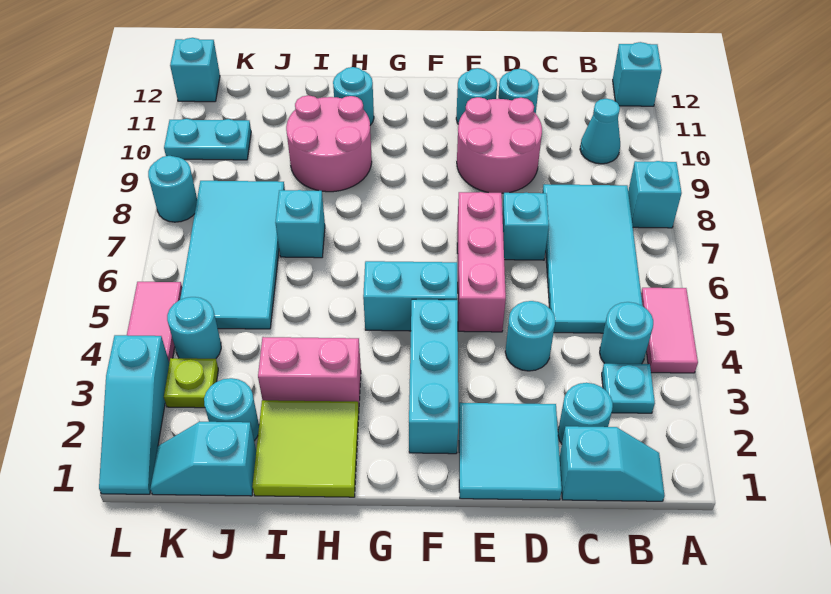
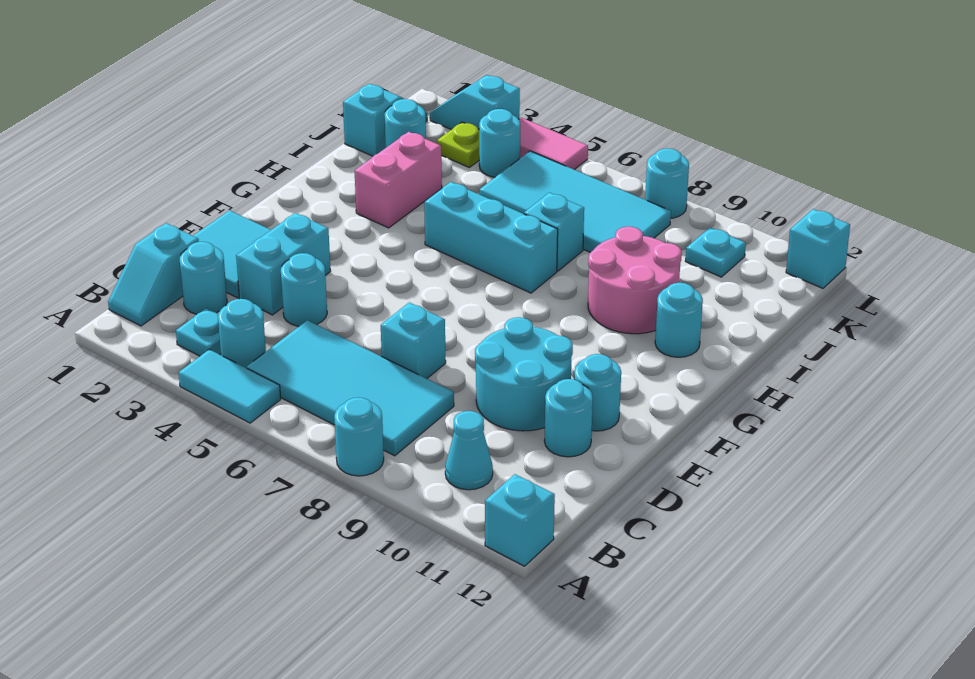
pink 1x2 tile [641,288,698,373] -> cyan 1x2 tile [179,349,281,423]
cyan 1x1 brick [628,161,682,228] -> cyan 1x1 round brick [334,398,384,476]
pink 2x2 round brick [457,97,542,193] -> cyan 2x2 round brick [475,317,573,431]
pink 1x3 brick [457,192,506,332] -> none
cyan 1x3 brick [409,299,458,454] -> cyan 1x3 brick moved to [424,182,558,293]
cyan 1x2 brick [363,261,457,331] -> cyan 1x2 brick moved to [236,213,331,315]
lime 2x2 tile [252,400,359,497] -> none
cyan 1x2 plate [164,119,251,160] -> cyan 1x1 plate [685,228,746,277]
cyan 1x3 slope [99,335,169,494] -> cyan 1x2 slope [430,75,520,130]

